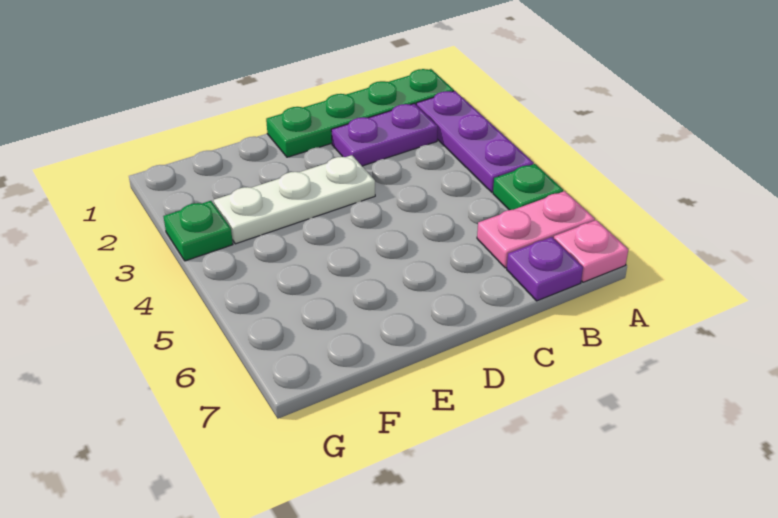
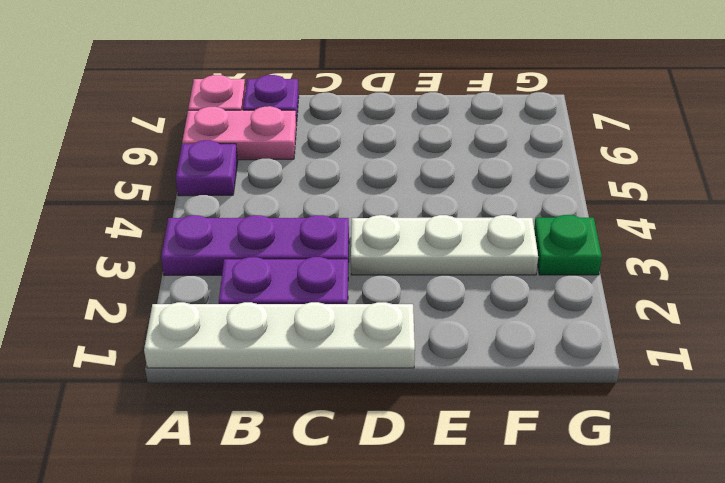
green 1x4 plate [266,69,454,157] -> white 1x4 plate [144,302,415,368]
purple 1x3 plate [416,91,534,192] -> purple 1x3 plate turned to [161,215,349,275]
green 1x1 plate [493,164,563,210] -> purple 1x1 plate [176,140,238,196]

